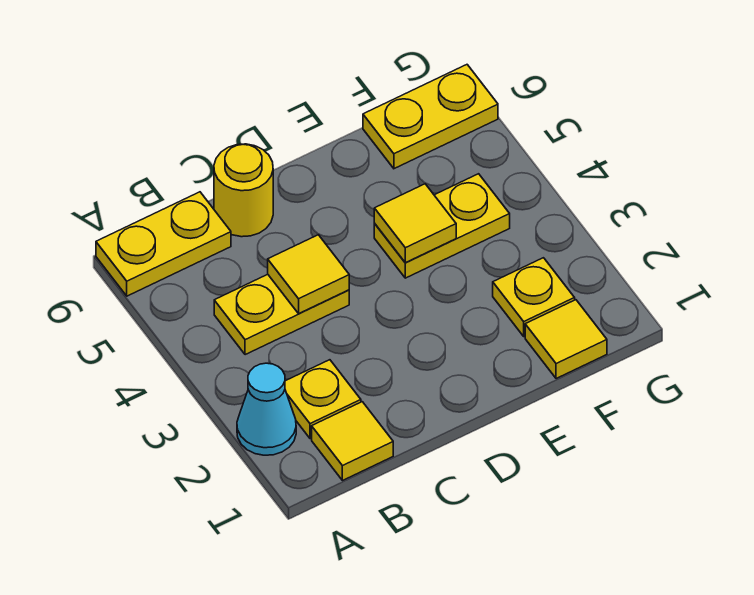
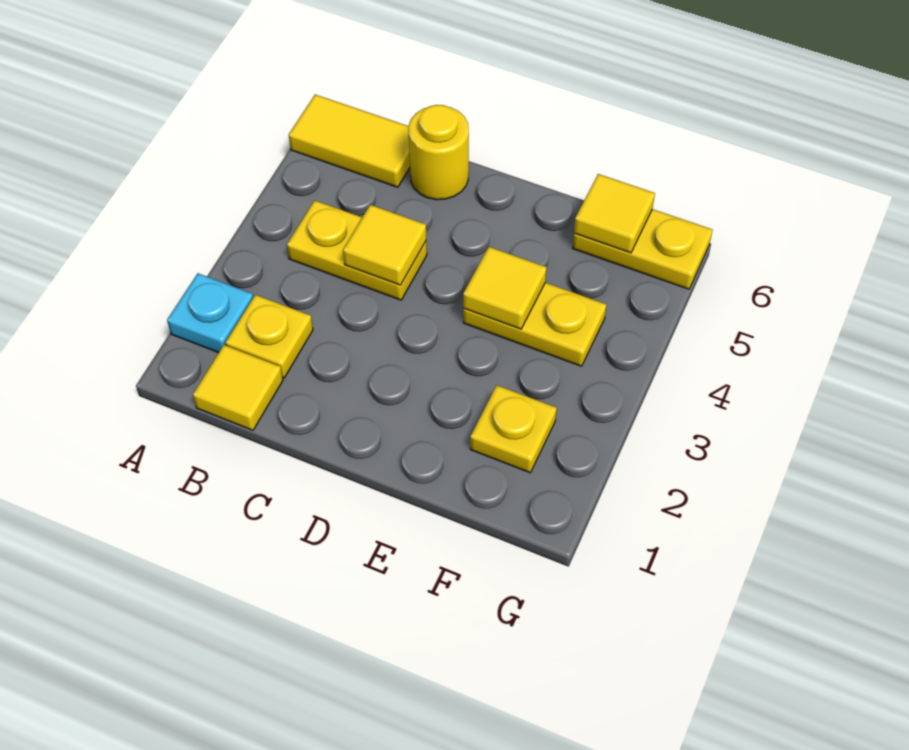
cyan 1x1 cone [237,363,296,455] -> cyan 1x1 plate [167,273,253,353]
yellow 1x2 plate [96,192,231,296] -> yellow 1x2 tile [289,95,410,187]
yellow 1x1 tile [525,300,607,379] -> yellow 1x1 tile moved to [574,174,655,253]

